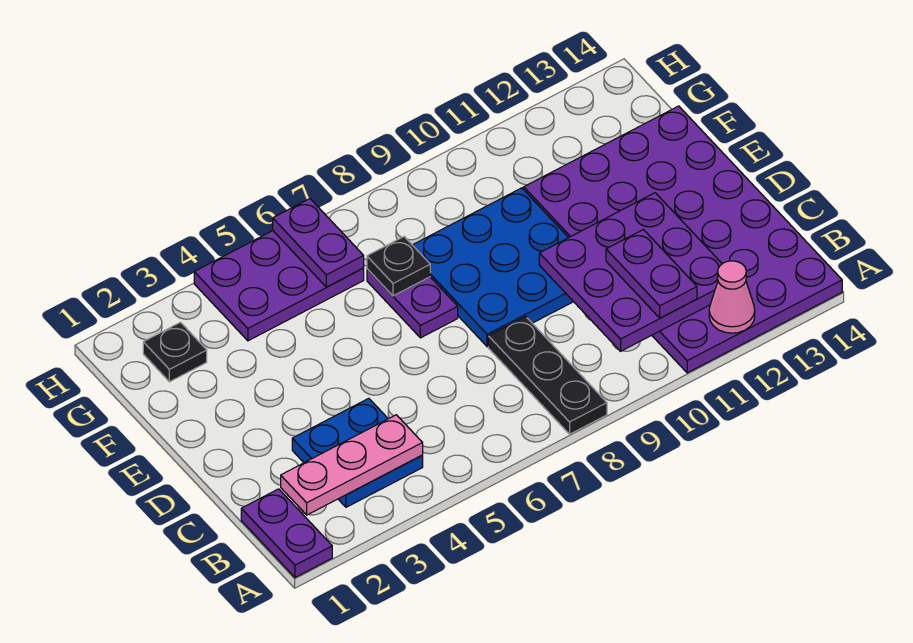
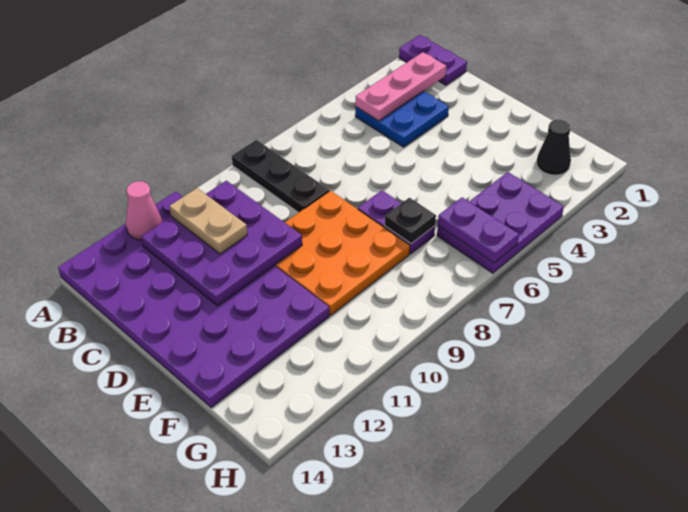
purple 1x2 plate [606,230,697,318] -> tan 1x2 plate [169,188,247,254]
blue 3x3 plate [413,188,573,347] -> orange 3x3 plate [274,191,410,315]
black 1x1 plate [143,322,207,382] -> black 1x1 cone [537,120,571,175]

